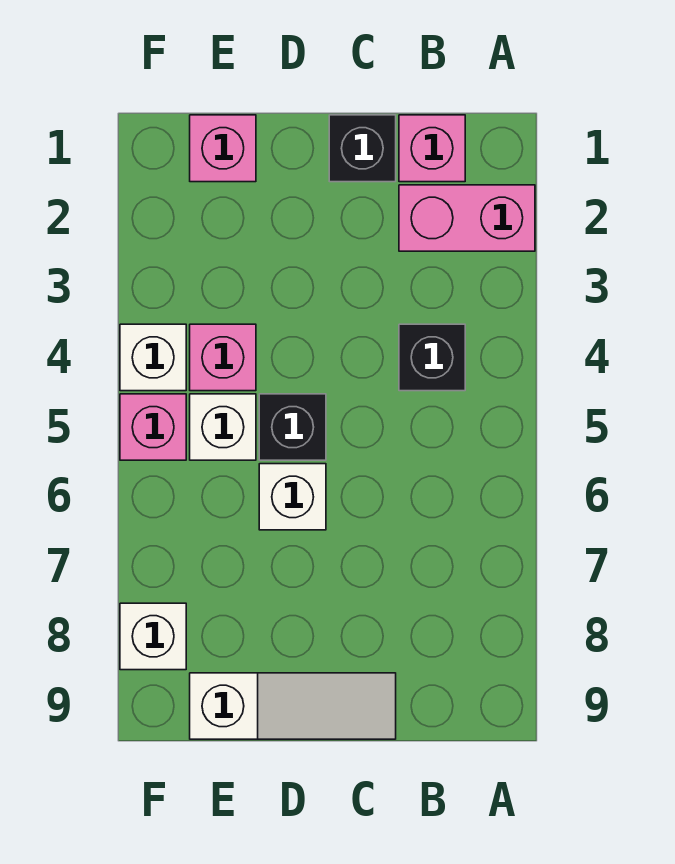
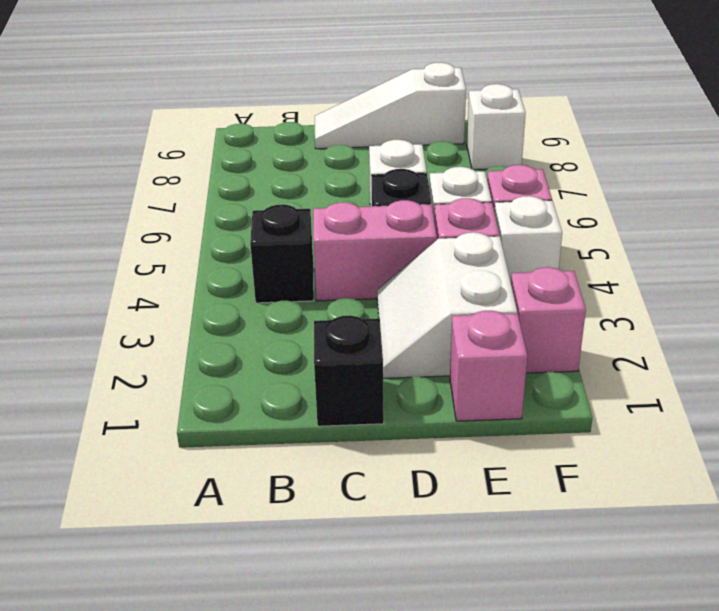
pink 1x2 brick [399,185,535,251] -> pink 1x2 brick moved to [313,200,437,301]
pink 1x1 brick [399,115,465,182] -> pink 1x1 brick moved to [511,267,586,373]
none -> white 2x2 slope [377,232,517,378]

